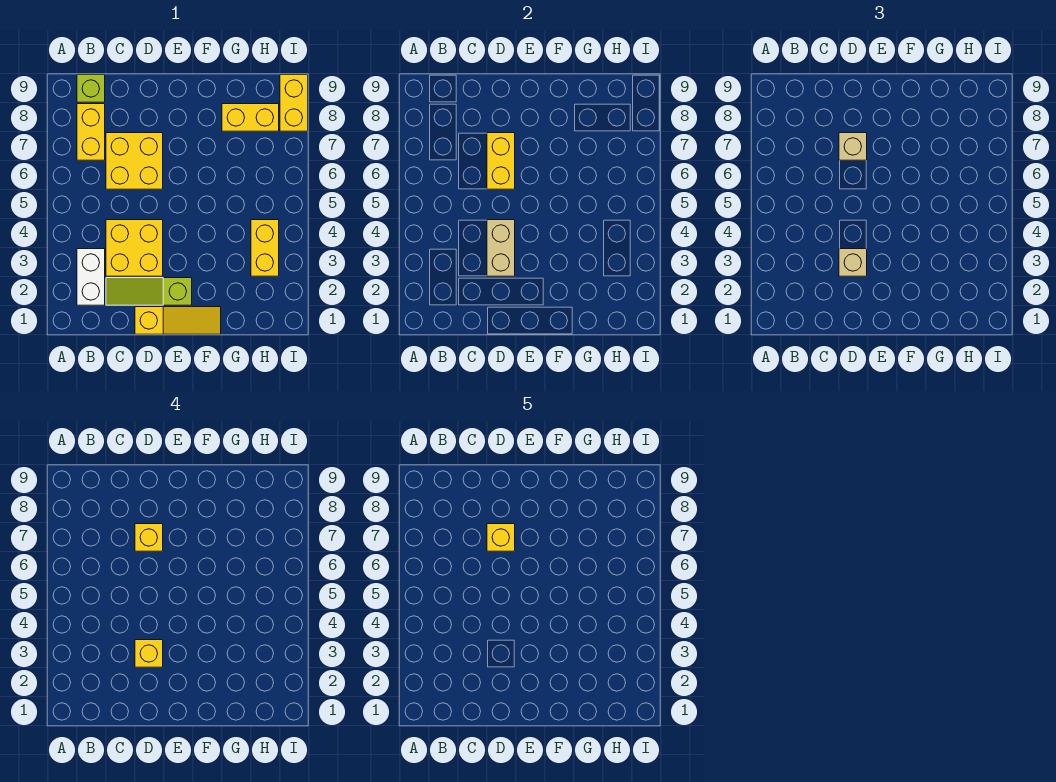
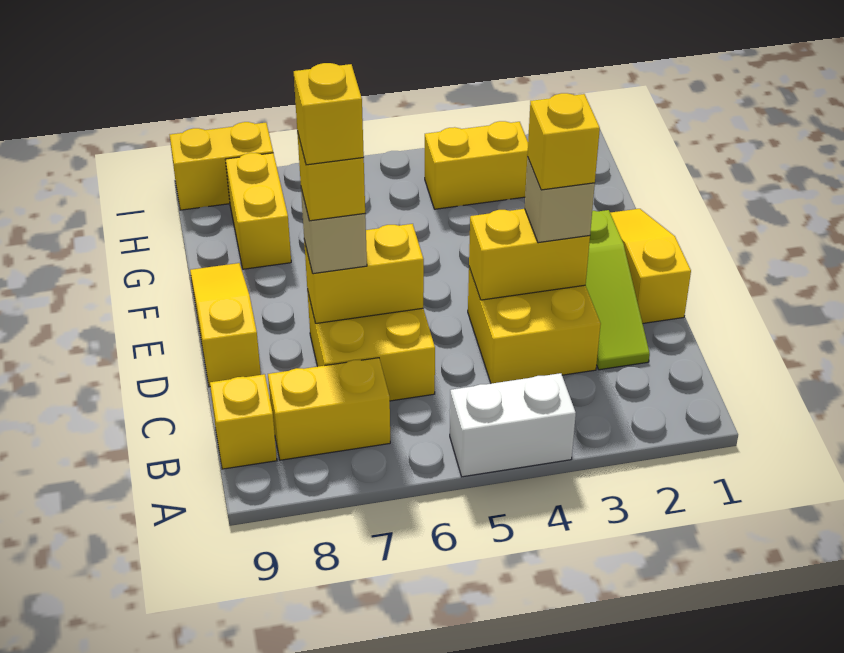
white 1x2 brick [77,249,105,305] -> white 1x2 brick moved to [450,373,576,477]
lime 1x1 brick [77,75,105,102] -> yellow 1x1 brick [210,374,277,469]
tan 1x2 brick [487,220,515,276] -> yellow 1x2 brick [469,209,590,300]
none -> yellow 1x3 slope [190,263,261,387]

